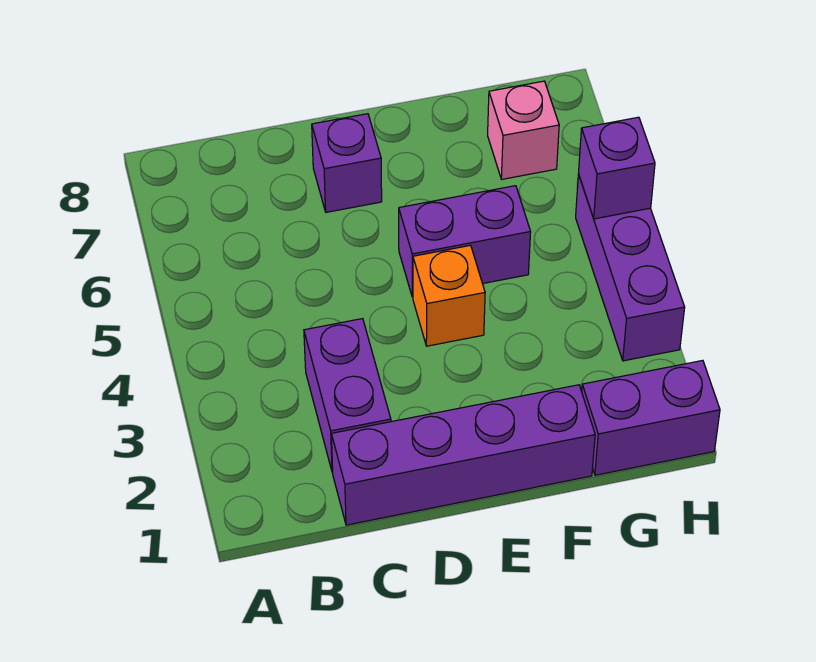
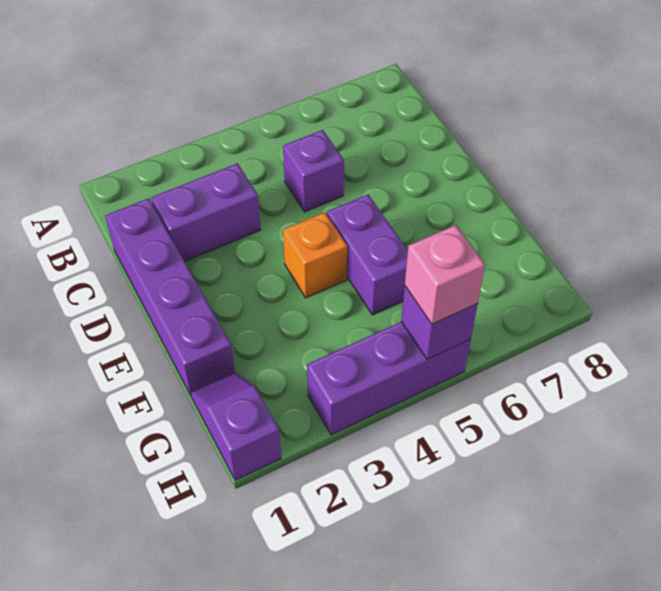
purple 1x1 brick [312,114,382,212] -> purple 1x1 brick moved to [283,130,344,212]
purple 1x2 brick [582,360,720,475] -> purple 1x2 slope [191,373,281,480]
pink 1x1 brick [488,81,559,179] -> pink 1x1 brick moved to [405,225,485,324]

